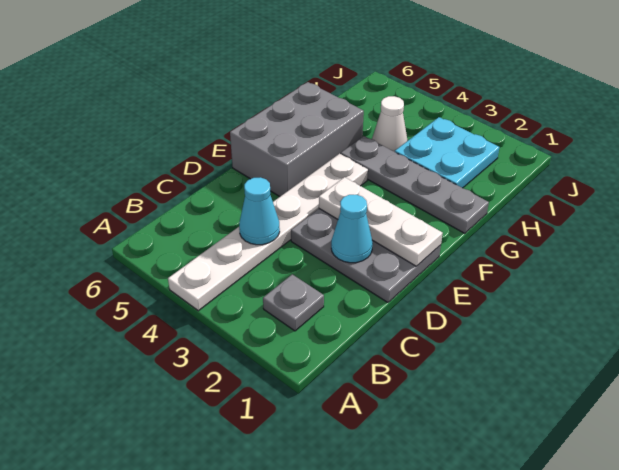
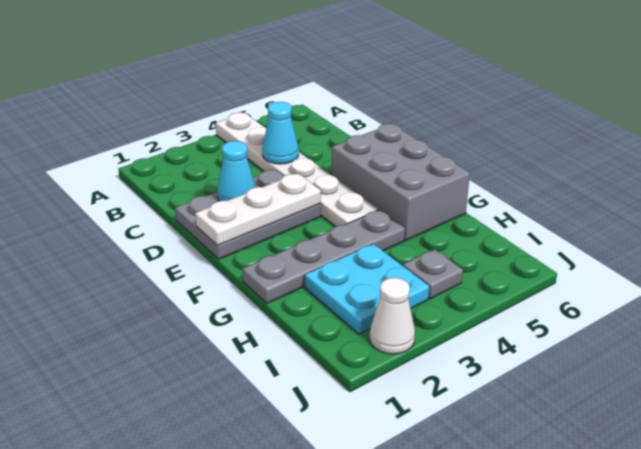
grey 1x1 plate [263,274,324,331] -> grey 1x1 plate moved to [403,249,463,299]
white 1x1 cone [372,96,408,152] -> white 1x1 cone moved to [369,278,415,354]

